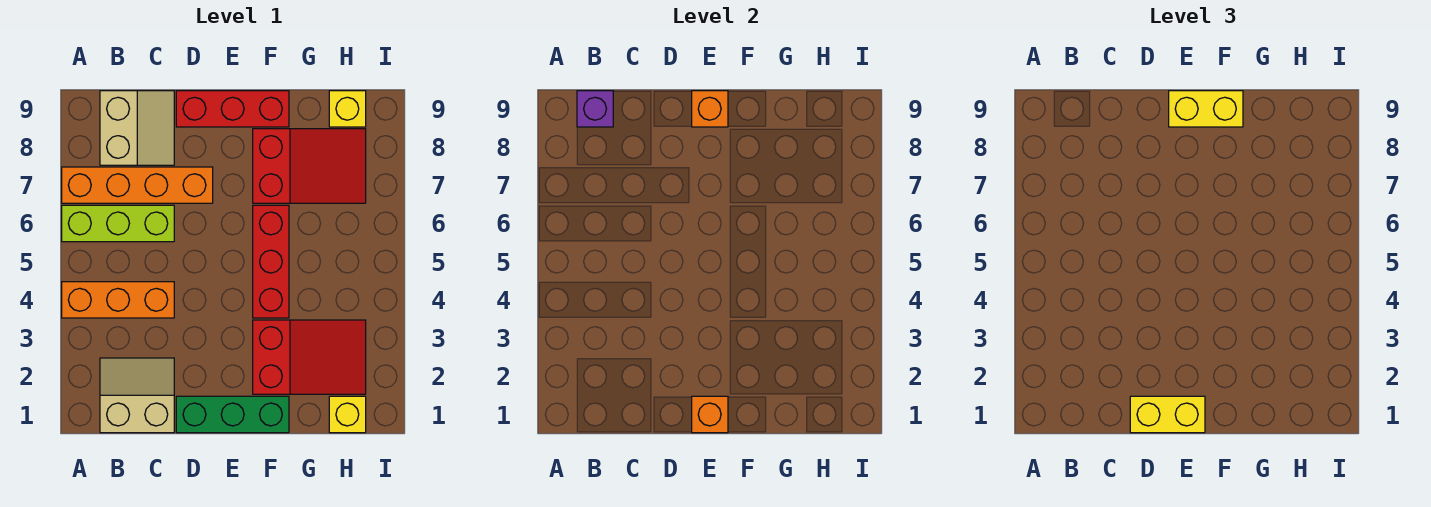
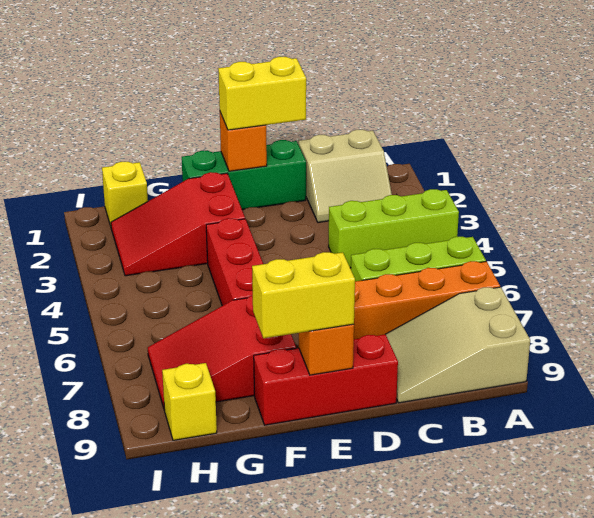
orange 1x3 brick [62,282,174,318] -> lime 1x3 brick [329,189,459,268]
tan 2x2 slope [100,91,174,165] -> tan 2x3 slope [386,287,530,403]
purple 1x1 brick [577,91,613,127] -> none

